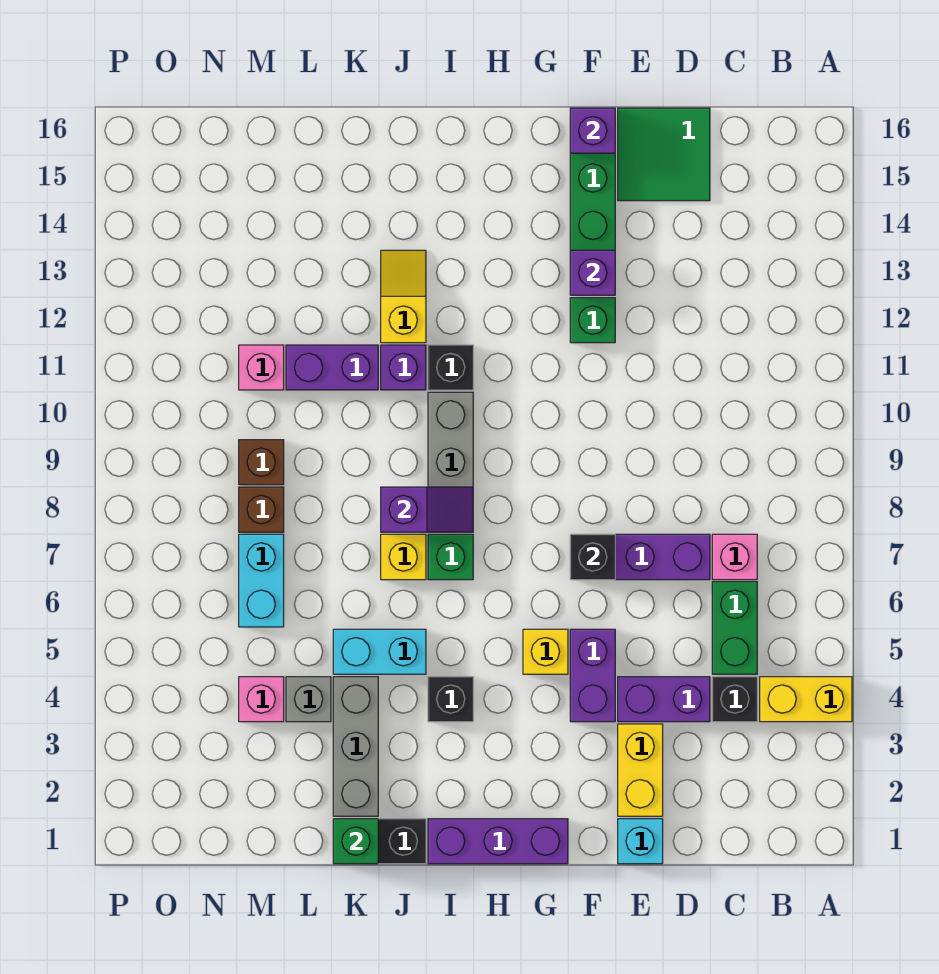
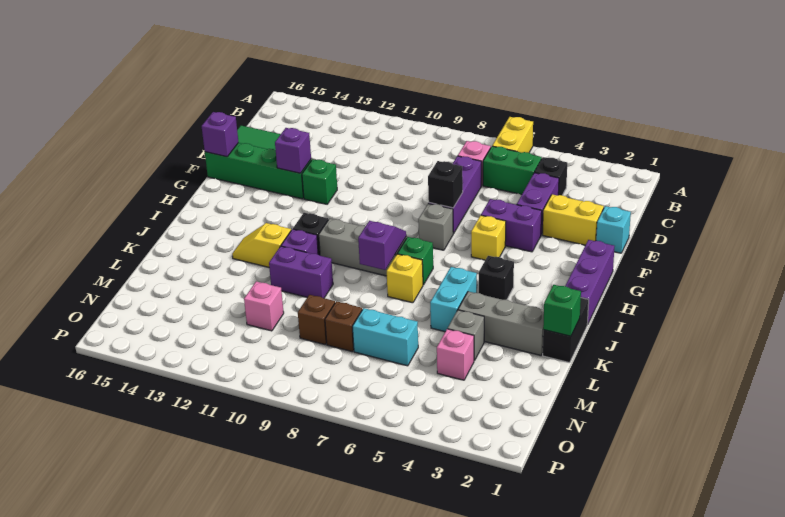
yellow 1x2 brick [760,677,852,722] -> yellow 1x2 brick moved to [492,117,533,153]
none -> grey 1x1 brick [418,203,454,250]
purple 1x2 brick [286,345,378,390] -> purple 1x2 brick turned to [269,246,333,298]

